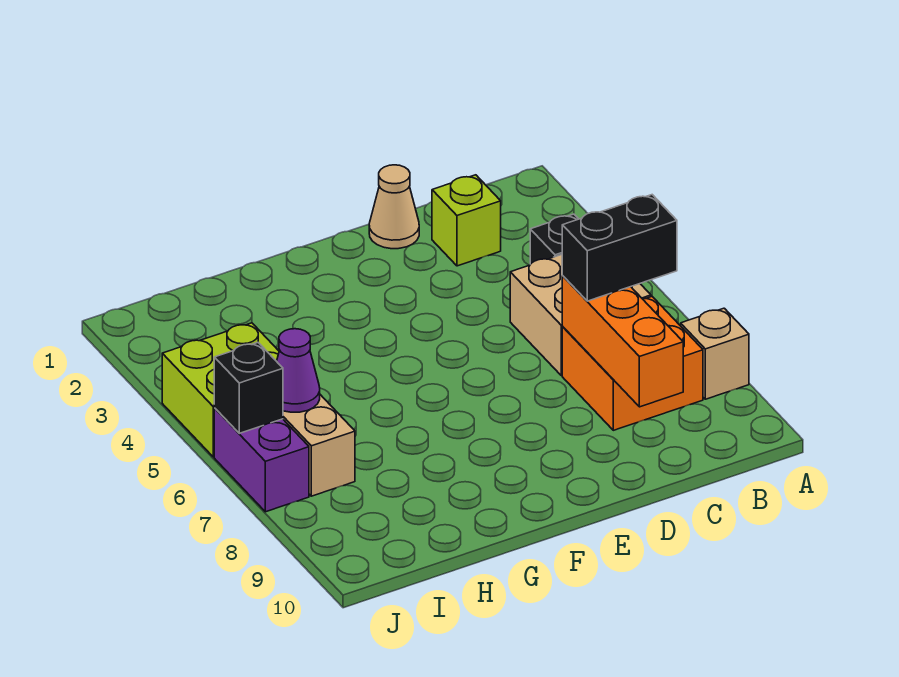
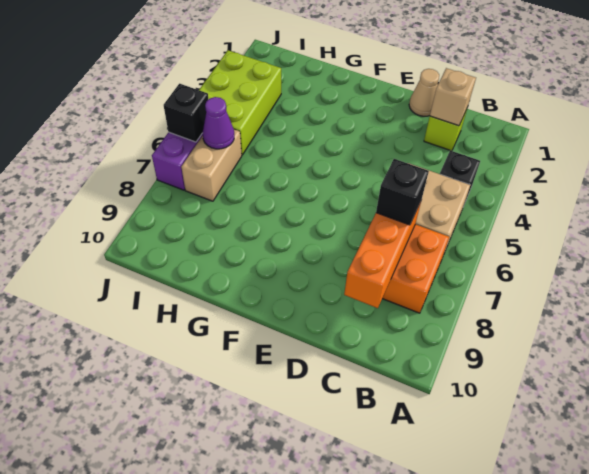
tan 1x1 brick [681,308,749,399] -> tan 1x1 brick moved to [430,68,476,126]
black 1x2 brick [562,195,677,301] -> black 1x1 brick [376,159,429,225]
lime 2x2 brick [162,323,279,457] -> lime 2x3 brick [199,50,281,155]

